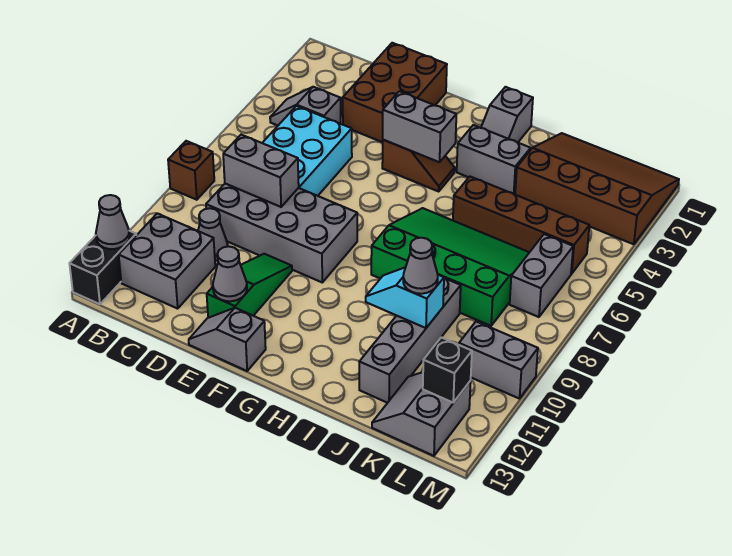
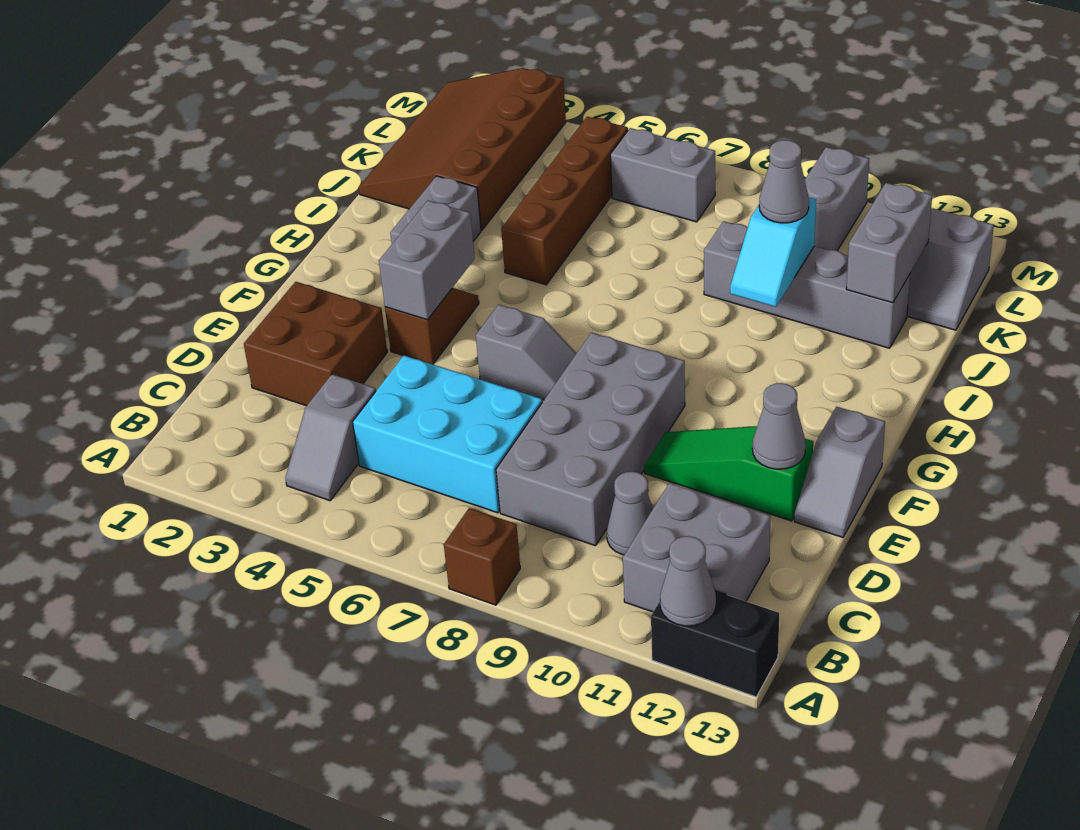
grey 1x2 brick [223,135,299,207] -> grey 1x2 brick moved to [846,183,932,303]
brown 2x3 brick [343,43,447,142] -> brown 2x2 brick [244,282,387,406]
grey 1x2 slope [481,87,533,143] -> grey 1x2 slope moved to [476,305,577,400]
green 3x4 slope [371,208,529,326] -> none
black 1x1 brick [423,337,472,403] -> none

